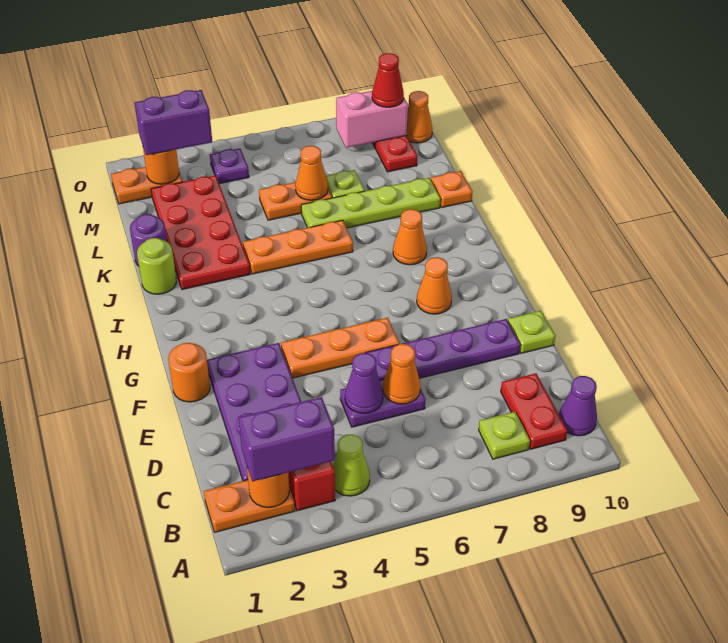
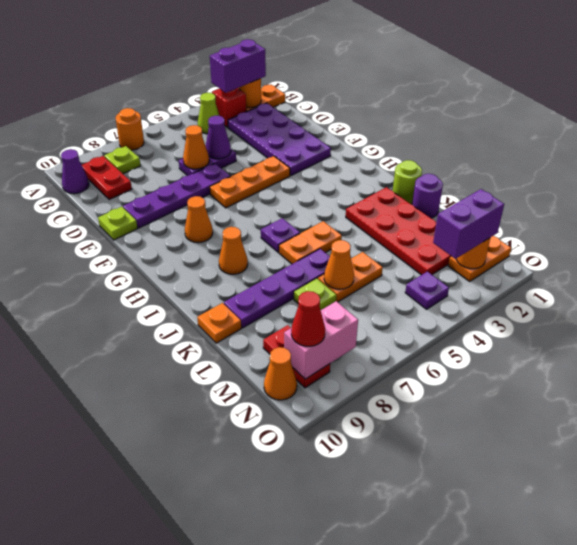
orange 1x1 round brick [168,343,210,402] -> orange 1x1 round brick moved to [116,108,144,150]
none -> purple 1x1 plate [261,218,300,252]
orange 1x3 plate [243,220,353,274] -> orange 1x2 plate [279,221,342,264]
lime 1x4 plate [301,178,441,228] -> purple 1x4 plate [224,249,330,328]

